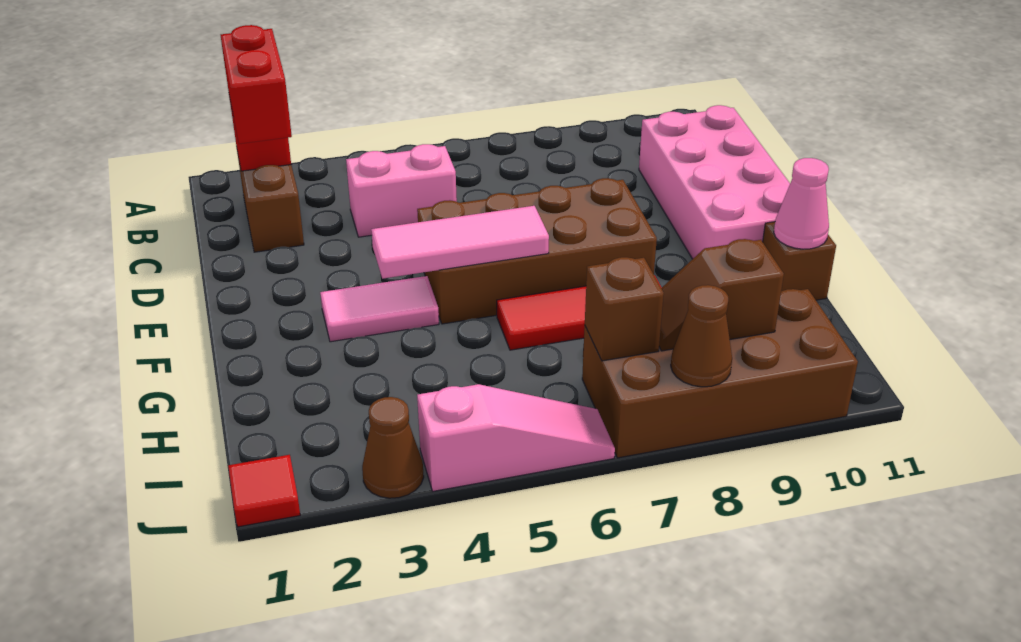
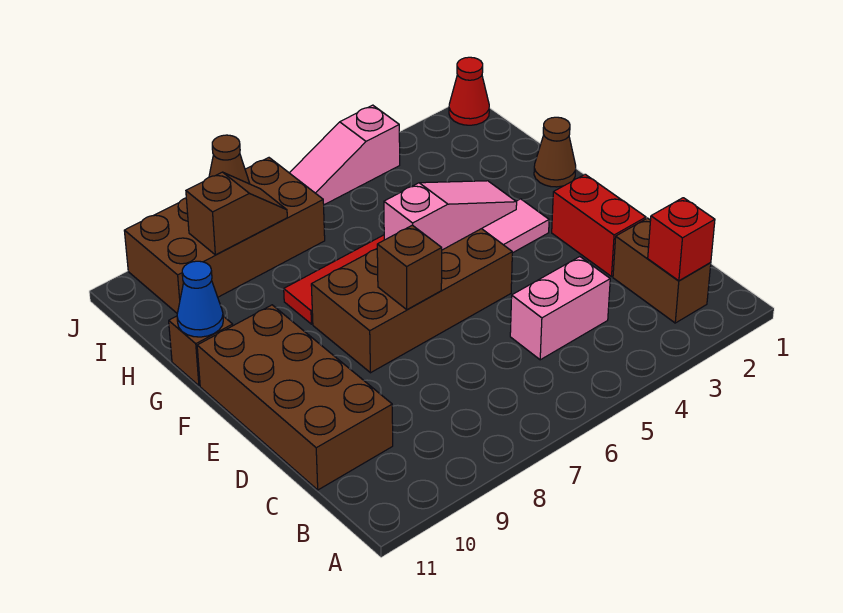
red 1x2 brick [221,25,292,144] -> red 1x2 brick moved to [552,174,646,276]
pink 2x4 brick [639,105,790,259] -> brown 2x4 brick [197,305,393,490]
pink 1x3 tile [371,206,549,279] -> pink 1x3 slope [384,181,517,250]
pink 1x1 cone [774,158,829,249] -> blue 1x1 cone [177,261,223,337]
brown 1x1 brick [585,257,664,361] -> brown 1x1 brick moved to [377,225,442,310]
red 1x1 tile [228,455,300,527] -> red 1x1 cone [449,57,489,125]
brown 1x1 cone [362,397,424,498] -> brown 1x1 cone moved to [534,117,576,187]

